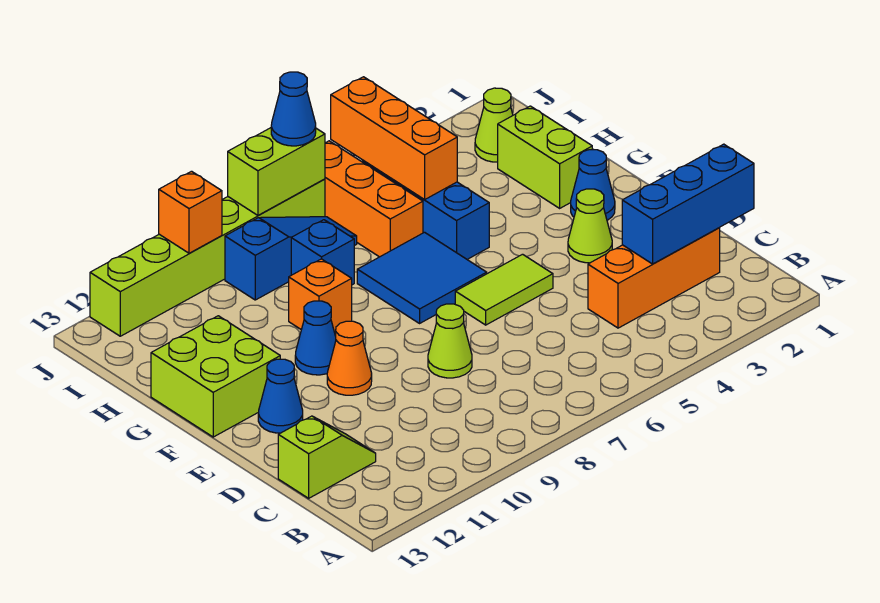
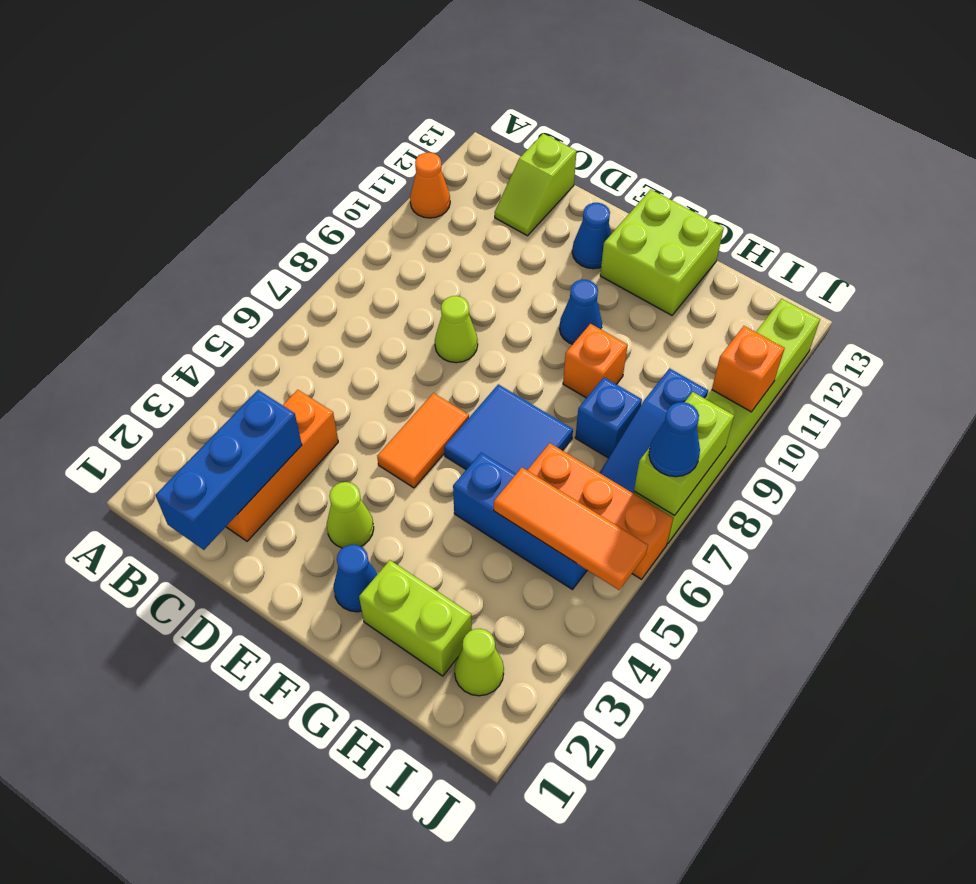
lime 1x2 tile [455,254,553,325] -> orange 1x2 tile [377,393,469,488]
orange 1x1 cone [327,321,372,395] -> orange 1x1 cone moved to [410,153,450,218]
orange 1x3 brick [331,77,457,199] -> orange 1x3 tile [494,468,648,590]

